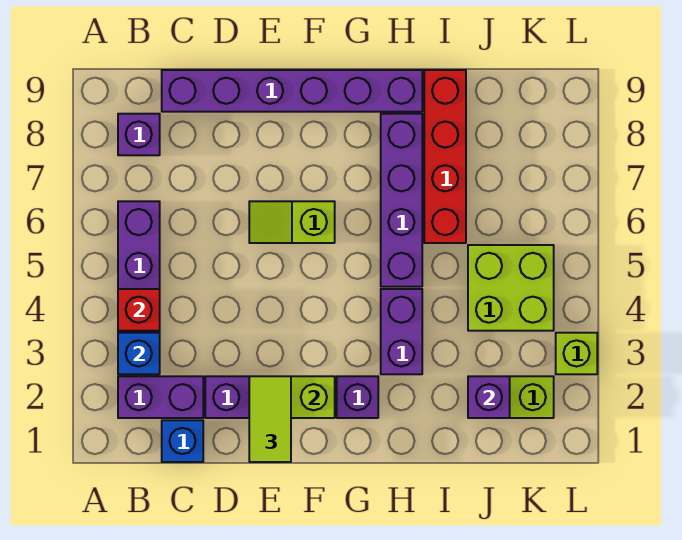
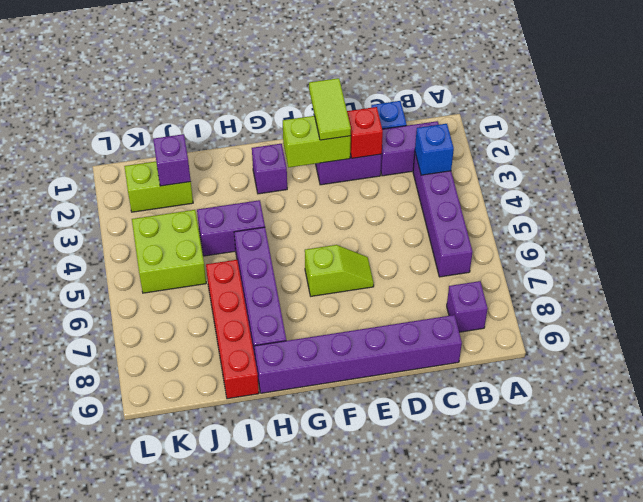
red 1x1 brick [118,289,160,331] -> red 1x1 brick moved to [347,107,383,158]
purple 1x2 brick [381,289,422,374] -> purple 1x2 brick turned to [197,200,265,256]
lime 1x1 brick [556,333,597,374] -> none

